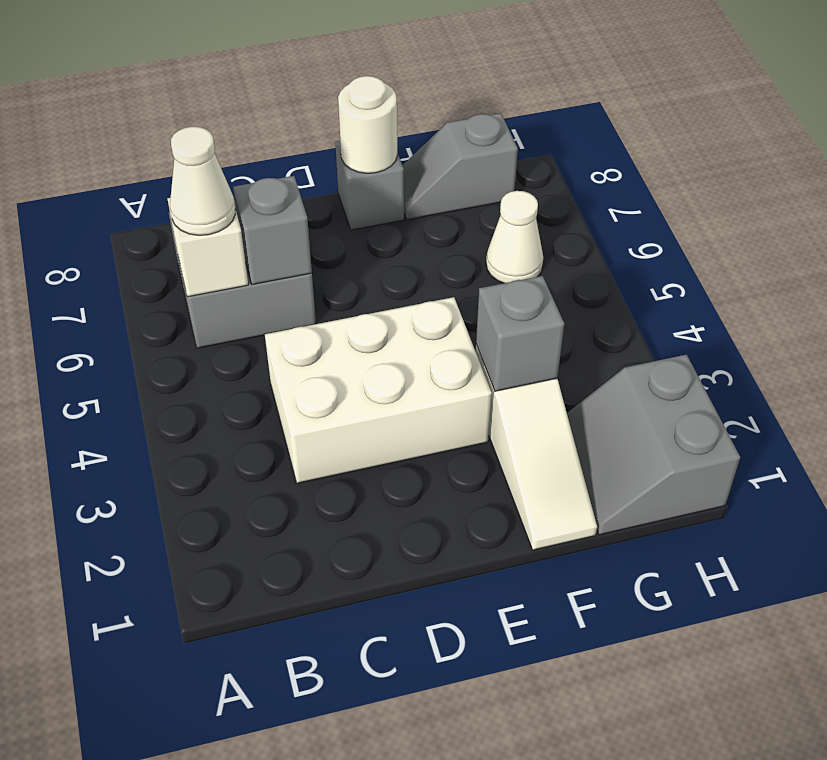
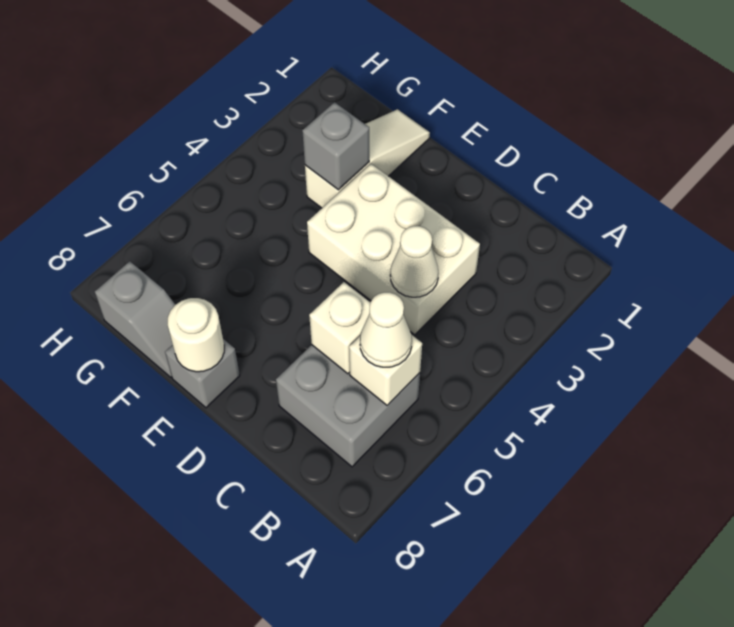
grey 1x1 brick [233,176,312,284] -> white 1x1 brick [309,282,370,374]
grey 2x2 slope [567,355,740,535] -> none
white 1x1 cone [486,191,543,283] -> white 1x1 cone moved to [390,226,439,297]

